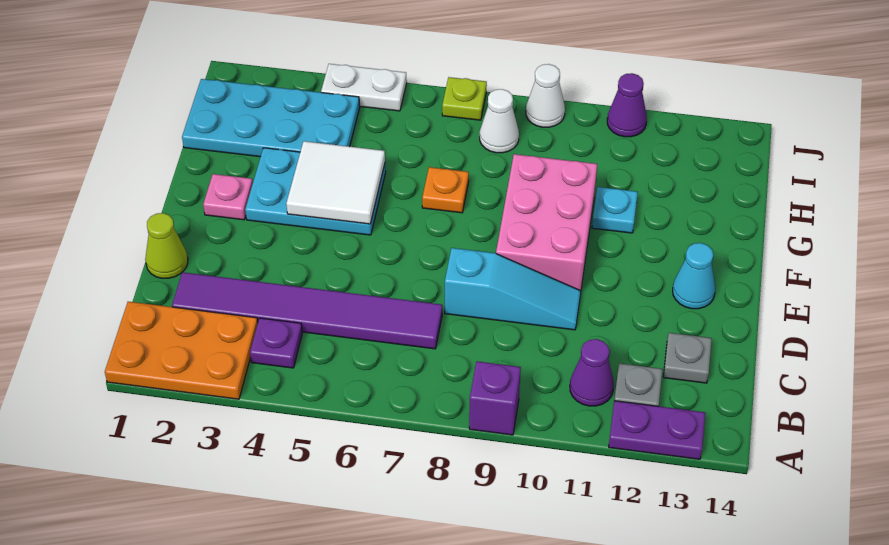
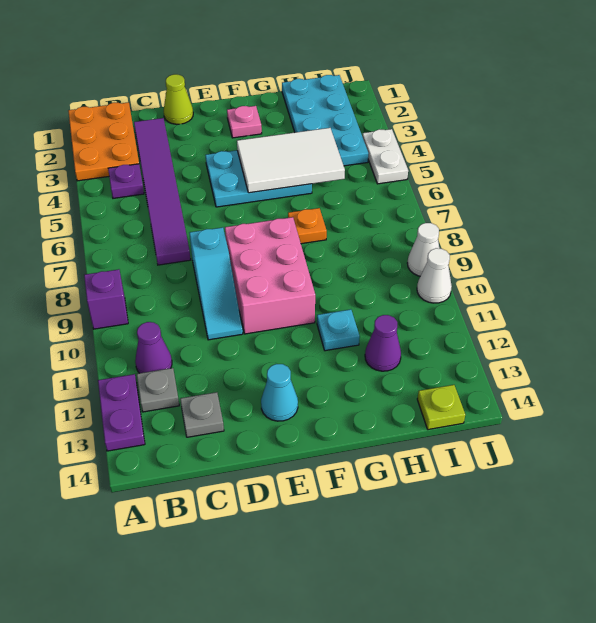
pink 2x3 brick [496,154,597,294] -> pink 2x3 brick turned to [225,217,315,334]
cyan 2x3 plate [245,148,386,235] -> cyan 2x3 plate turned to [206,150,312,207]
white 2x2 tile [286,141,385,224] -> white 2x3 tile [237,128,345,193]
white 1x1 cone [480,89,519,153] -> white 1x1 cone moved to [417,248,452,303]
lime 1x1 plate [442,77,487,120] -> lime 1x1 plate moved to [417,385,465,430]
purple 1x1 cone [607,73,647,137] -> purple 1x1 cone moved to [365,315,401,371]

